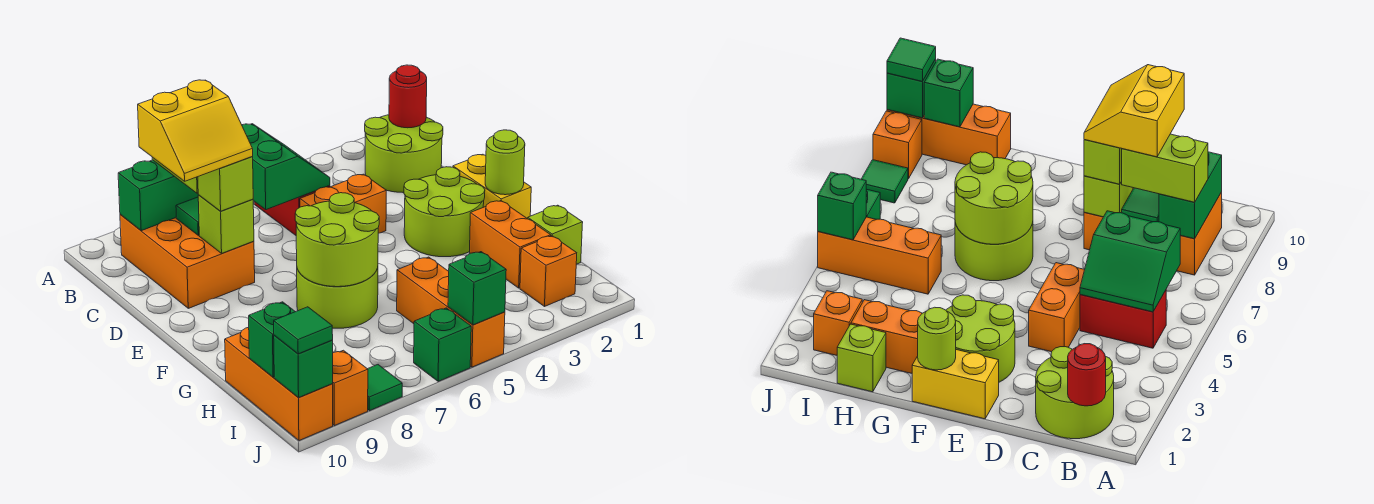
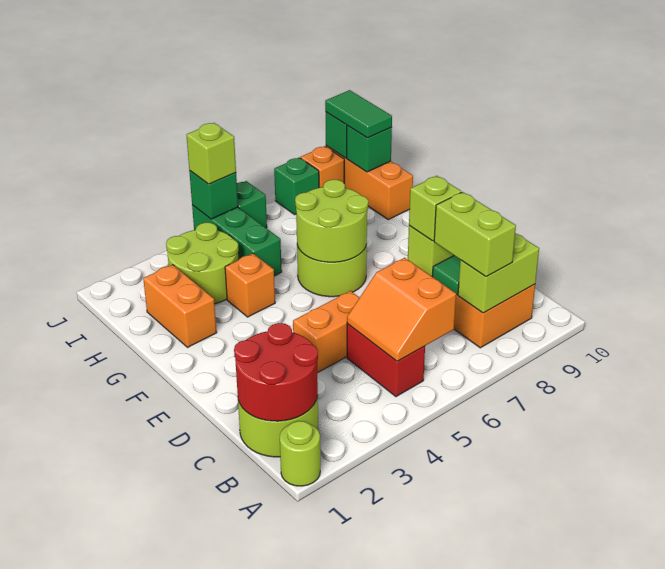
red 1x1 round brick [389,65,427,128] -> red 2x2 round brick [234,323,318,421]
green 2x2 slope [242,124,330,210] -> orange 2x2 slope [347,258,456,361]
green 1x2 brick [118,160,198,231] -> lime 1x2 brick [458,233,539,313]
yellow 2x2 slope [138,80,253,181] -> none
yellow 1x2 brick [453,154,531,219] -> none
lime 2x2 round brick [404,167,485,257] -> lime 2x2 round brick moved to [166,223,239,304]
lime 1x1 round brick [485,130,525,195] -> lime 1x1 round brick moved to [280,421,320,486]
lime 1x1 brick [528,205,583,264] -> lime 1x1 brick moved to [187,123,236,184]
orange 1x3 brick [397,257,505,367] -> green 1x3 brick [192,205,282,276]
orange 1x1 brick [520,236,577,306] -> orange 1x1 brick moved to [225,253,275,317]
green 1x1 tile [368,365,402,411] -> green 1x1 brick [274,158,319,215]
green 1x1 tile [274,307,333,354] -> green 1x2 tile [325,90,392,138]

